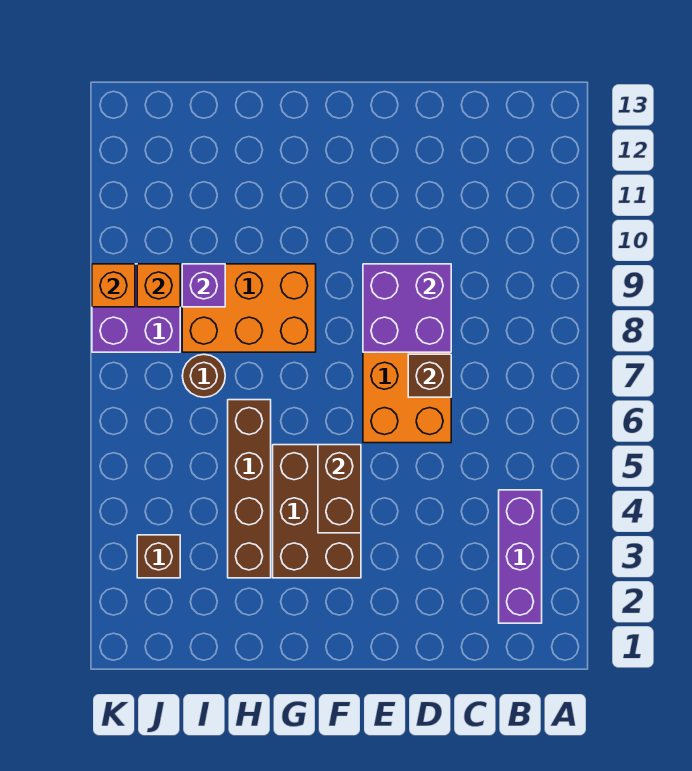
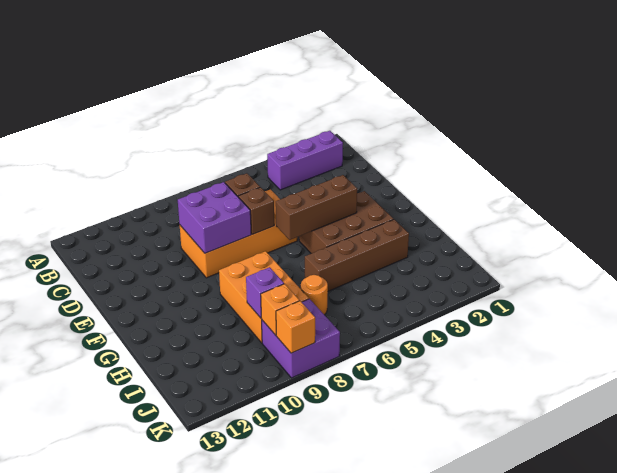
brown 1x2 brick [318,445,361,533] -> brown 1x3 brick [276,175,357,240]
brown 1x1 round brick [182,354,225,397] -> orange 1x1 round brick [301,275,328,315]
brown 1x1 brick [137,535,180,578] -> brown 1x1 brick moved to [238,187,274,234]

